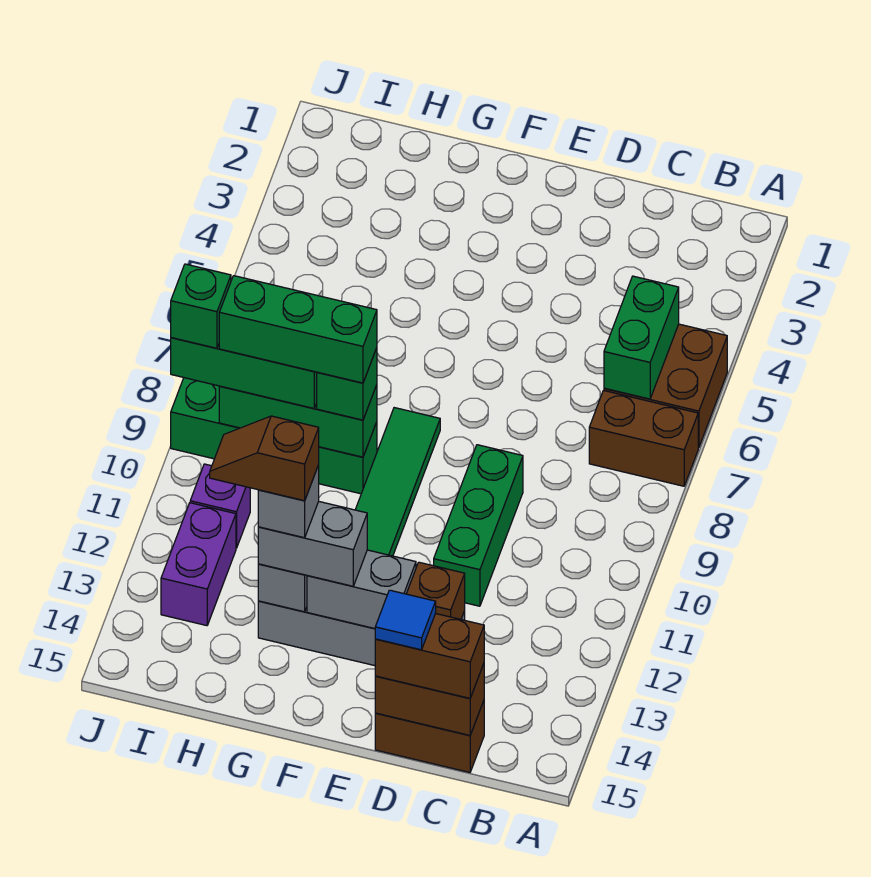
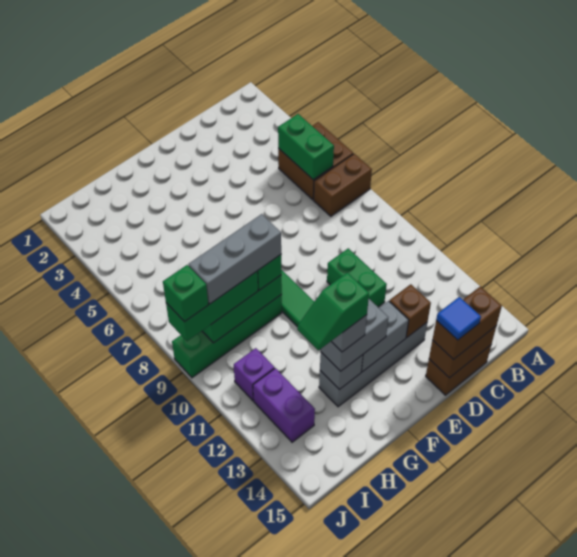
green 1x3 brick [434,445,523,606] -> green 1x2 brick [327,248,387,307]
green 1x3 brick [219,276,377,383] -> grey 1x3 brick [189,214,281,304]
brown 1x2 slope [210,416,319,501] -> green 1x2 slope [297,273,369,350]

